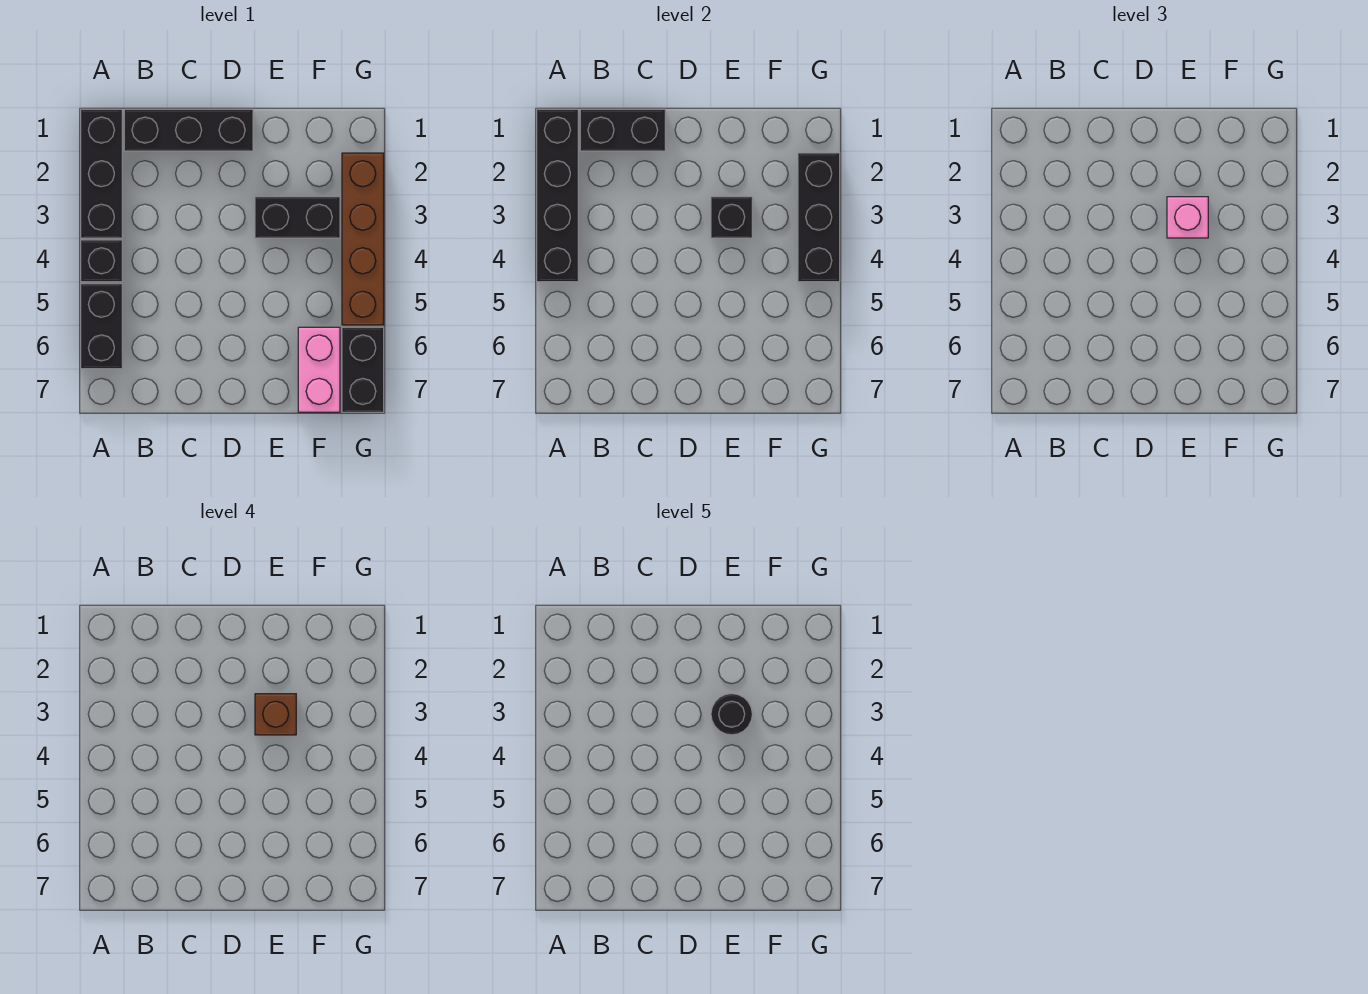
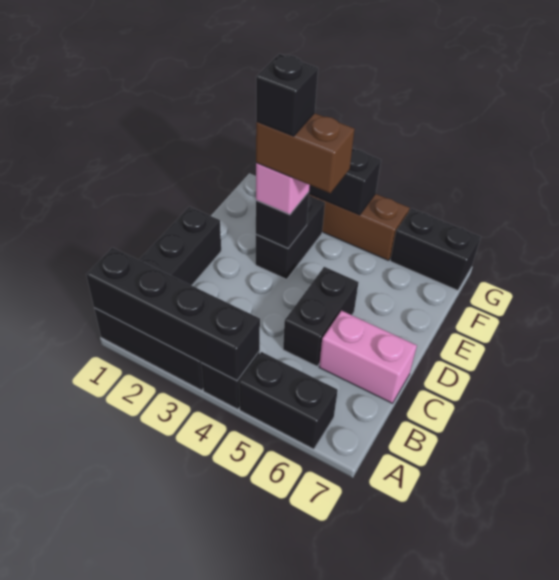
black 1x2 brick [580,109,665,151] -> black 1x2 brick moved to [283,267,359,366]
brown 1x1 brick [255,694,296,735] -> brown 1x2 brick [256,113,355,193]
black 1x1 round brick [711,694,752,735] -> black 1x1 brick [256,54,318,136]
pink 1x2 brick [298,327,340,412] -> pink 1x2 brick moved to [319,311,417,403]

